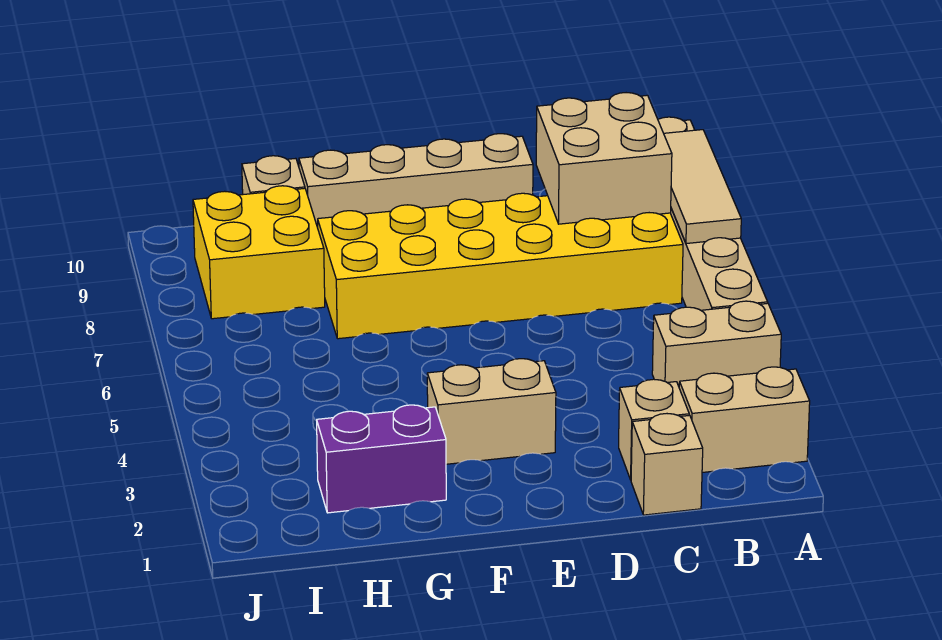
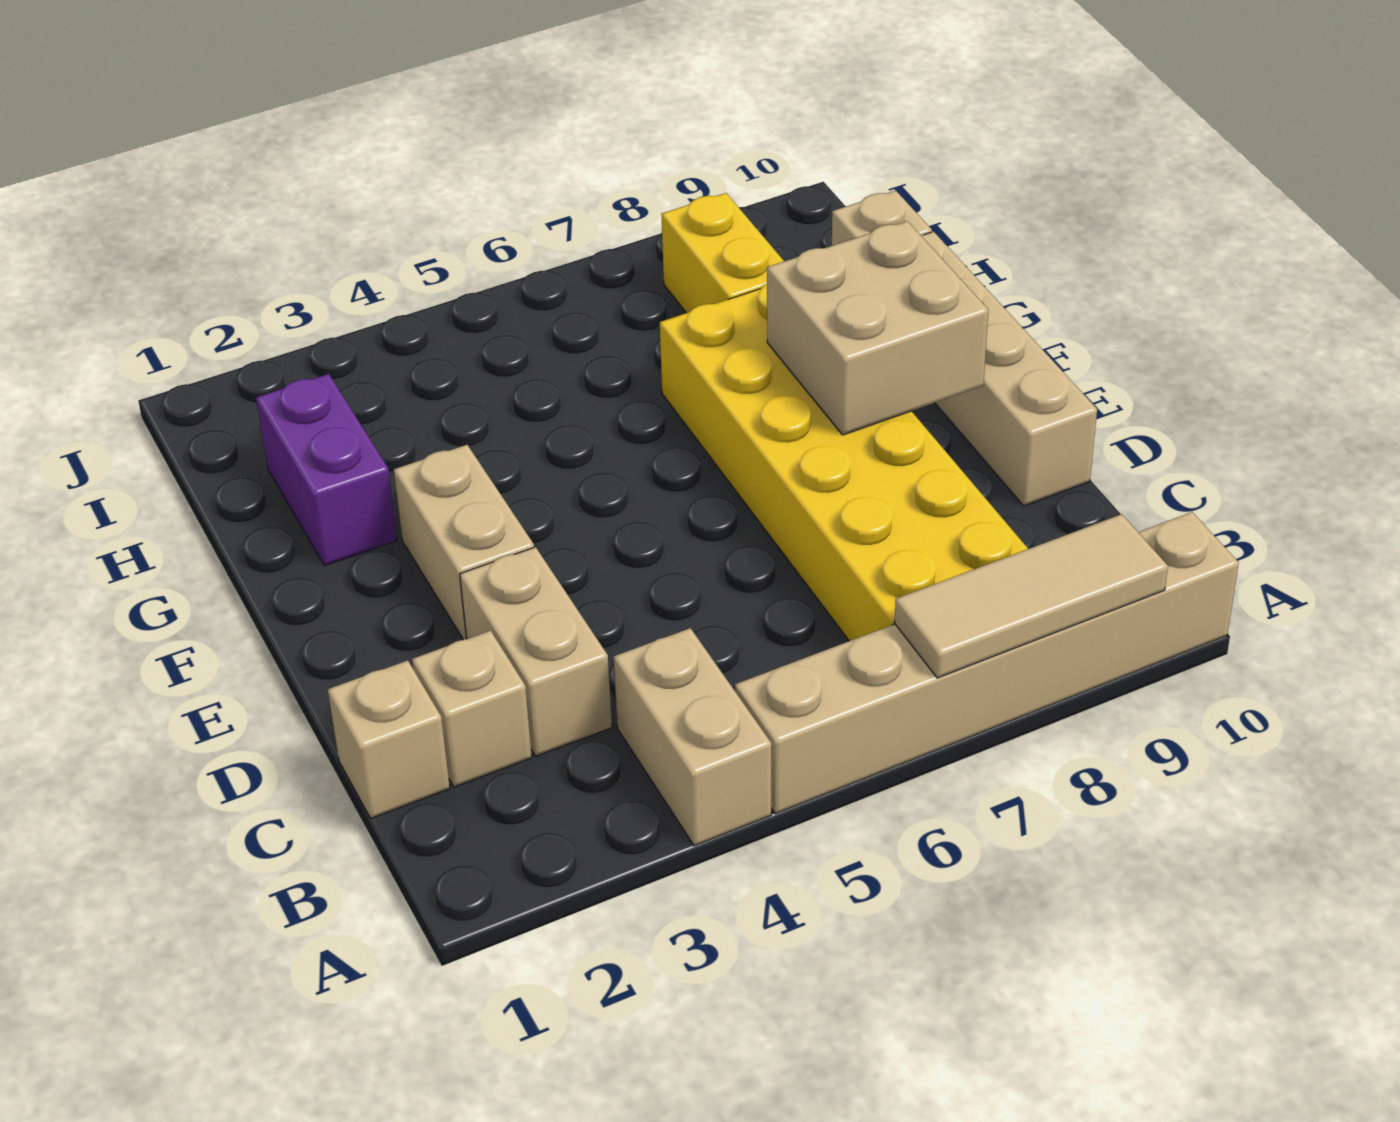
tan 1x2 brick [679,367,810,472] -> tan 1x2 brick moved to [460,547,612,756]
tan 2x2 brick [536,93,672,224] -> tan 2x2 brick moved to [767,221,988,435]
yellow 2x2 brick [193,186,325,319] -> yellow 1x2 brick [661,193,784,313]

